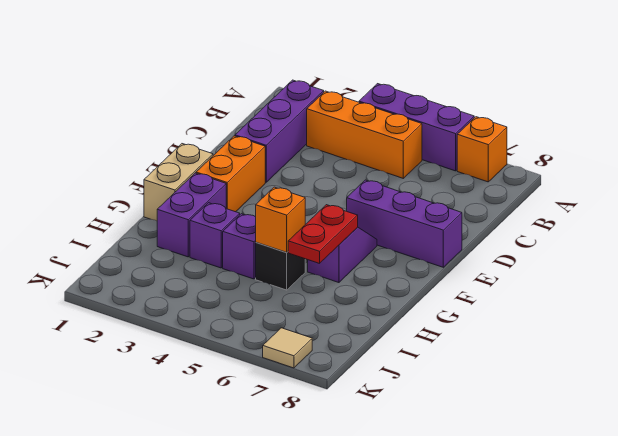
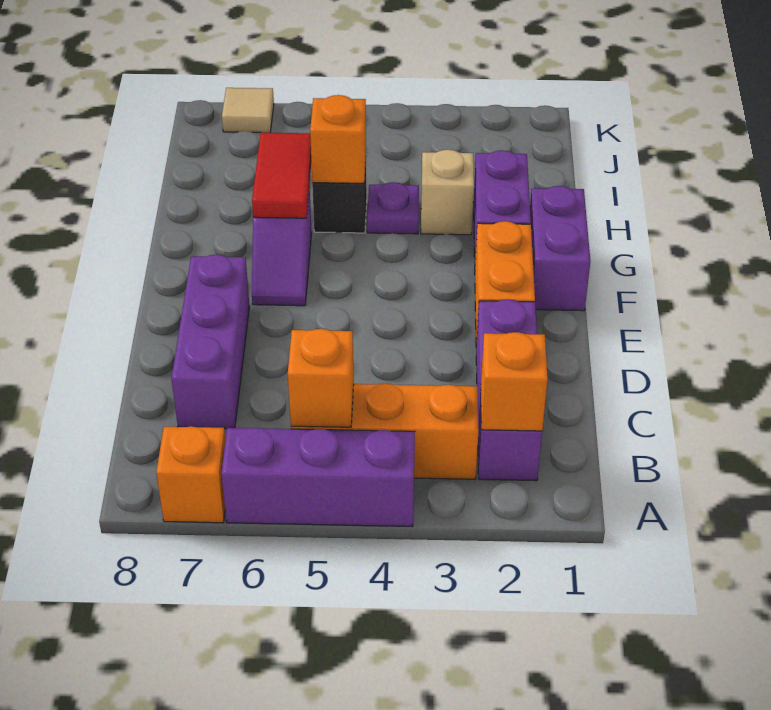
none -> orange 1x1 brick [481,332,548,431]
none -> orange 1x1 brick [288,329,354,427]
purple 1x3 brick [347,180,462,267] -> purple 1x3 brick turned to [171,254,250,429]
tan 1x2 brick [144,144,213,221] -> purple 1x2 brick [530,186,590,311]
red 1x2 plate [288,205,358,264] -> red 1x2 tile [252,133,311,218]
purple 1x1 brick [190,203,240,268] -> tan 1x1 brick [421,150,474,235]
purple 1x1 brick [223,214,256,279] -> purple 1x1 plate [367,182,419,234]

